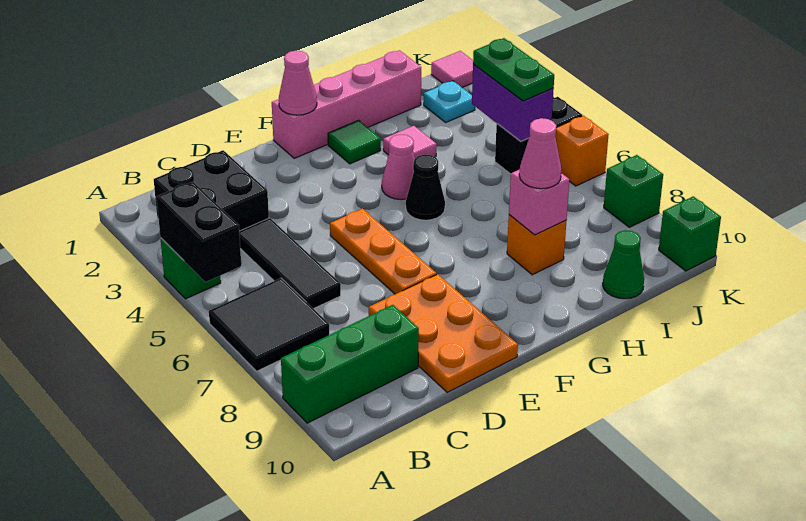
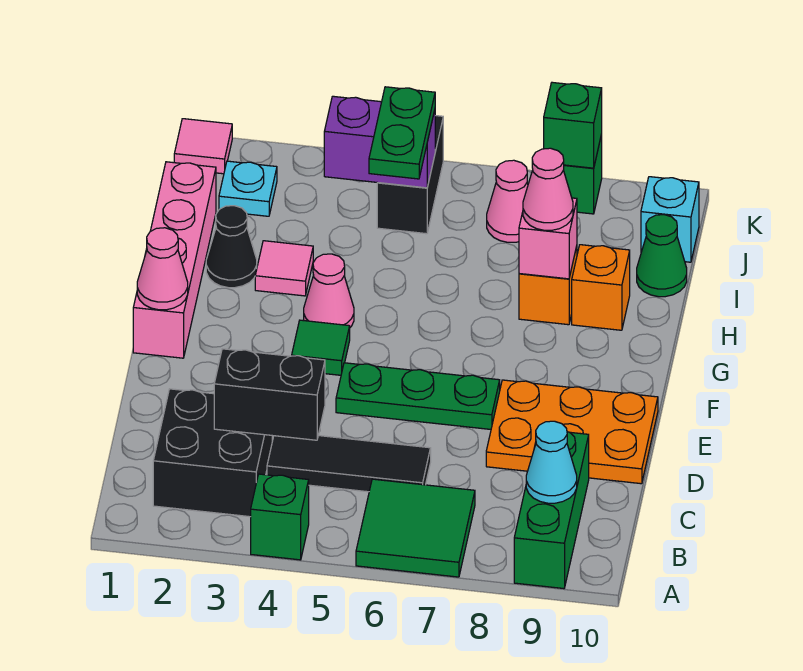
black 1x2 brick [157,182,241,282] -> black 1x2 brick moved to [214,349,325,440]
black 2x2 tile [209,278,329,371] -> green 2x2 tile [356,479,475,577]
none -> cyan 1x1 cone [526,421,577,503]
orange 1x3 plate [330,209,437,294] -> green 1x3 plate [336,363,500,429]
green 1x1 tile [328,120,381,164] -> green 1x1 tile moved to [292,320,350,375]
black 1x1 cone [406,155,445,220] -> black 1x1 cone moved to [206,206,257,288]
green 1x2 plate [473,38,554,101] -> green 1x2 plate turned to [369,87,435,179]
none -> pink 1x1 cone [487,160,528,242]
none -> cyan 1x1 brick [641,177,699,262]
orange 1x1 brick [555,116,609,186] -> orange 1x1 brick moved to [572,245,630,330]
green 1x1 brick [659,196,721,271] -> green 1x1 brick moved to [544,82,602,168]

